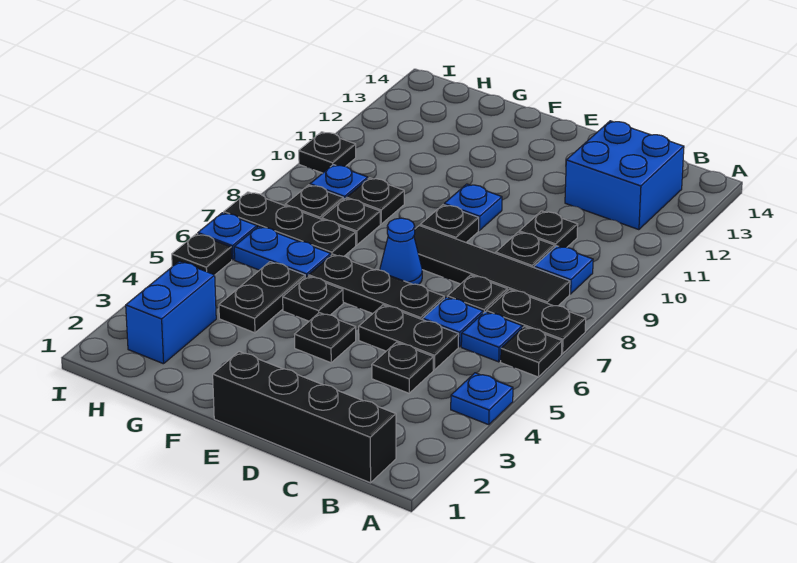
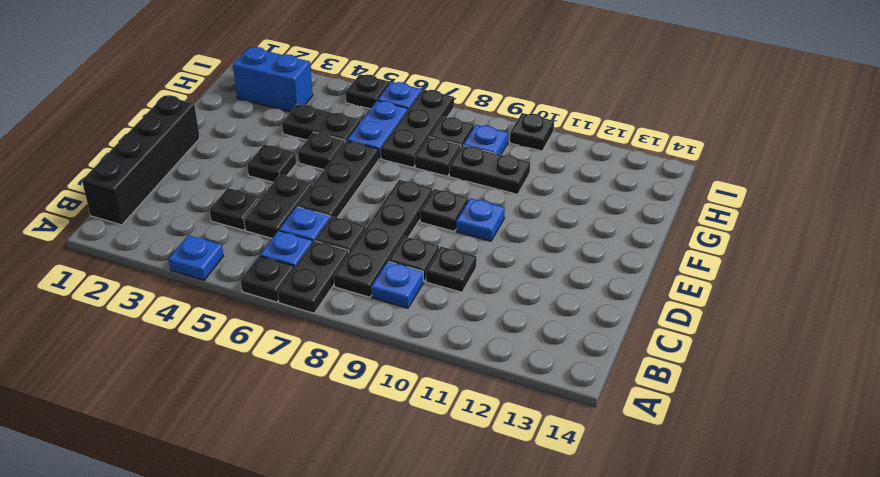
black 1x4 tile [414,226,570,306] -> black 1x4 plate [334,180,433,297]
blue 2x2 brick [565,121,684,230] -> none
blue 1x1 cone [380,218,422,285] -> none
black 1x1 plate [346,178,404,224] -> black 1x2 plate [449,145,530,194]

